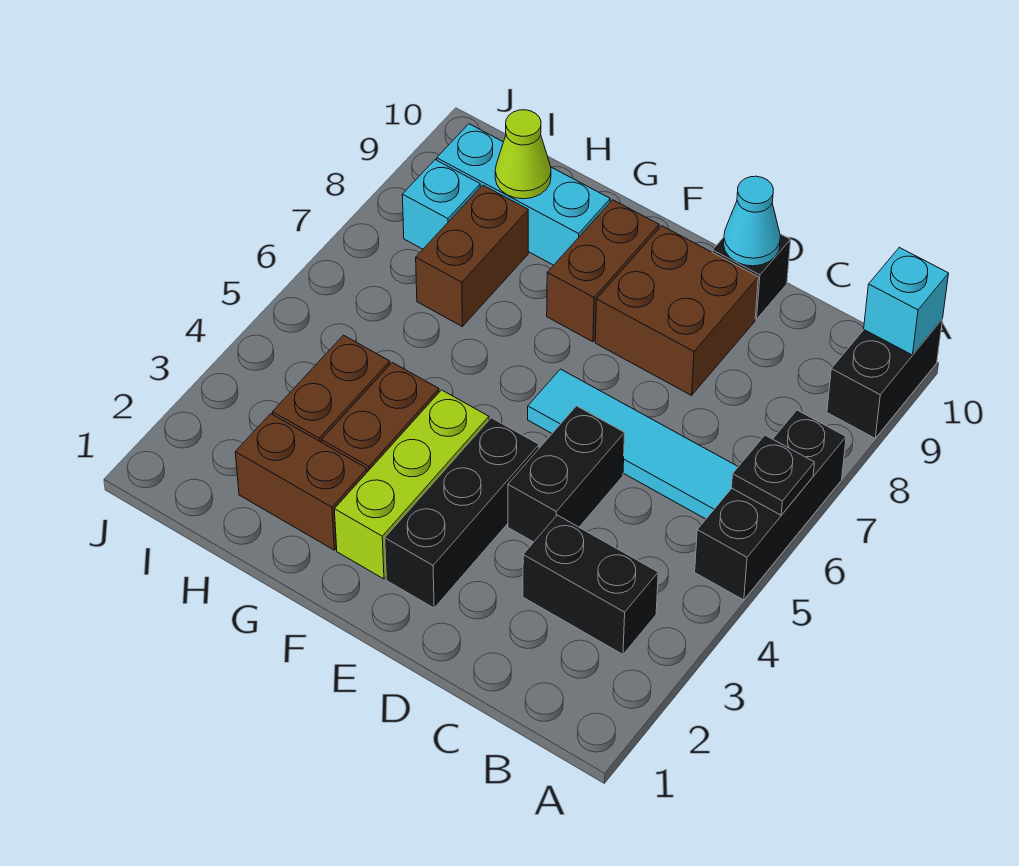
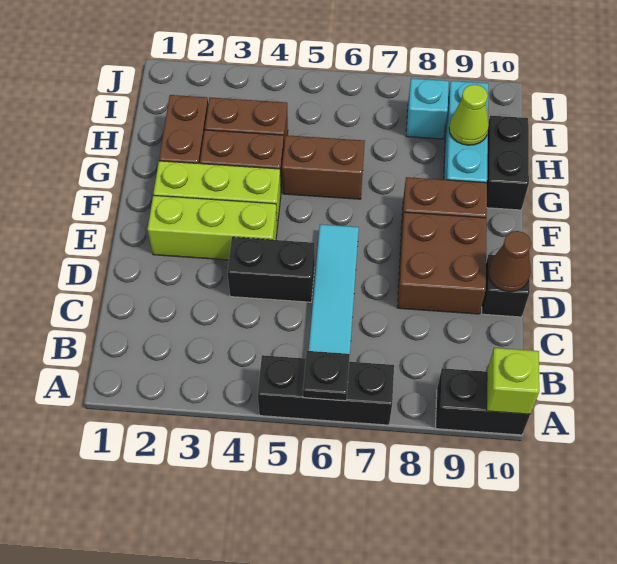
cyan 1x1 brick [864,247,949,355] -> lime 1x1 brick [486,348,539,414]
black 1x2 brick [523,515,658,654] -> black 1x2 brick moved to [487,115,529,210]
cyan 1x1 cone [723,176,780,266] -> brown 1x1 cone [488,231,531,292]
black 1x3 brick [385,418,539,608] -> lime 1x3 brick [148,195,277,260]
brown 1x2 brick [416,185,528,326] -> brown 1x2 brick moved to [282,135,365,199]

